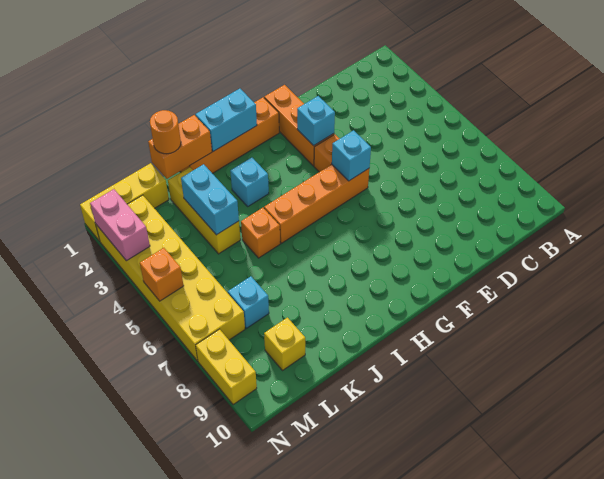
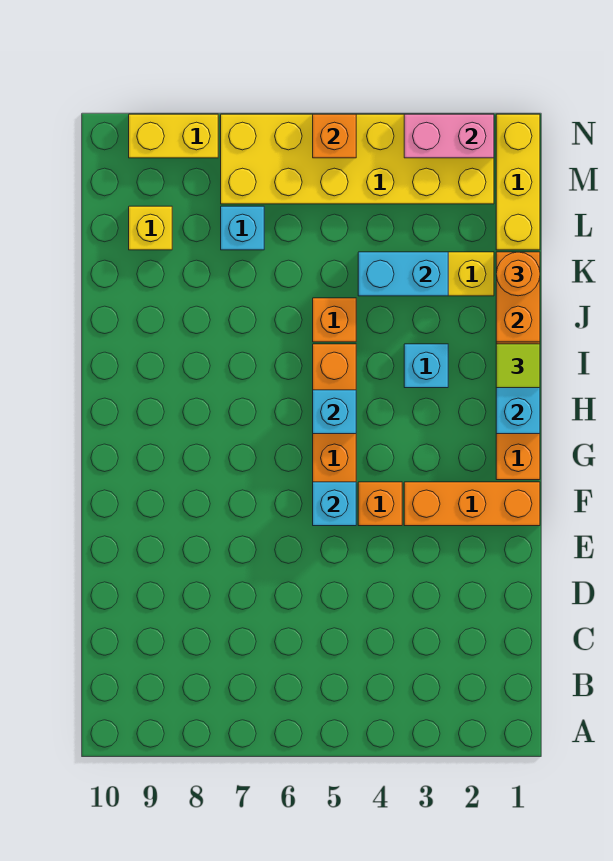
cyan 1x1 brick [297,96,335,146] -> cyan 1x1 brick moved to [313,390,356,434]
none -> lime 1x1 tile [496,344,540,388]

